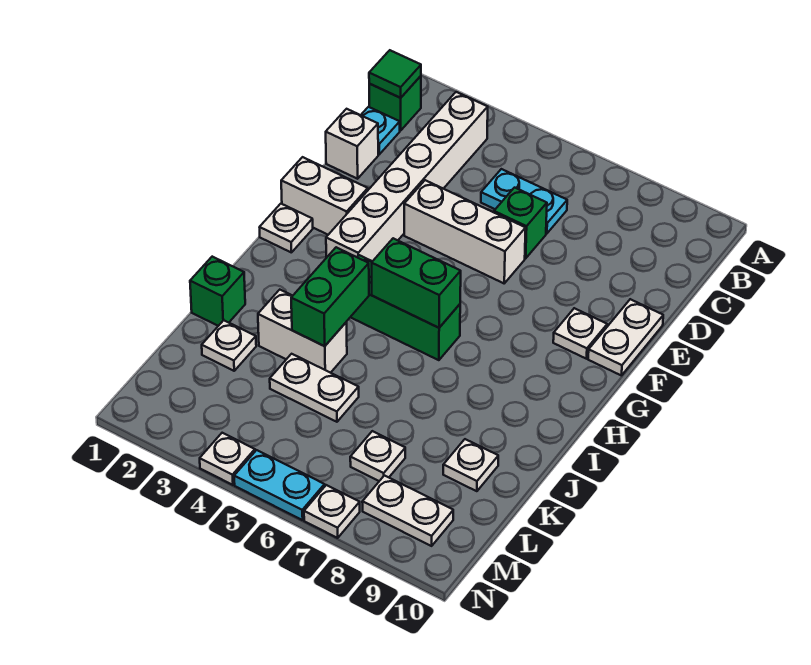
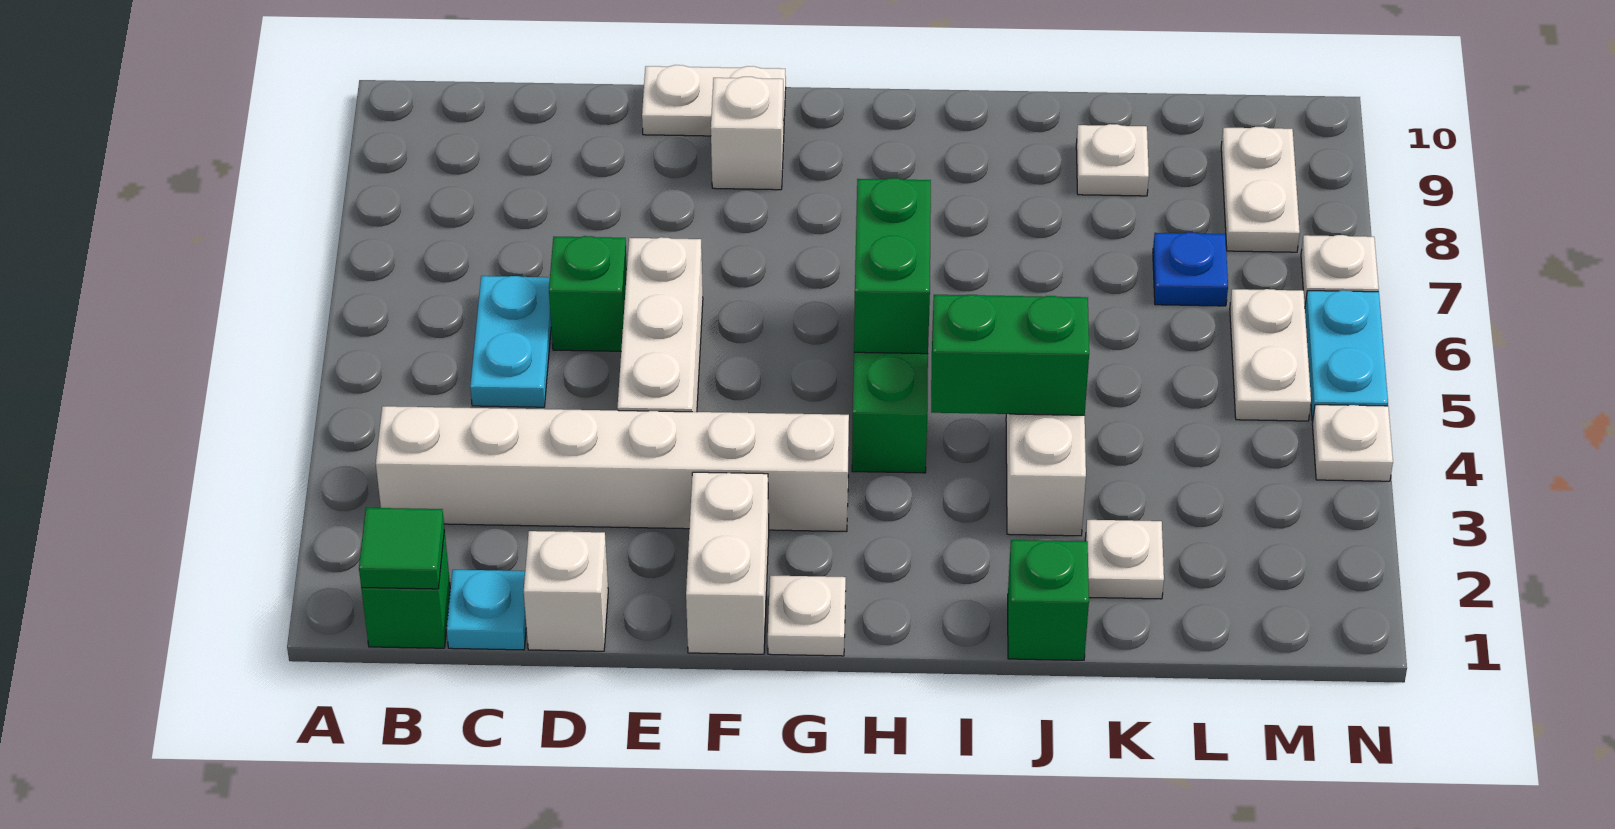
white 1x1 plate [553,308,607,359] -> white 1x1 brick [711,77,784,190]
white 1x2 plate [270,354,359,422] -> white 1x2 plate moved to [1230,289,1311,421]
white 1x1 plate [350,431,405,481] -> blue 1x1 plate [1153,232,1228,306]

